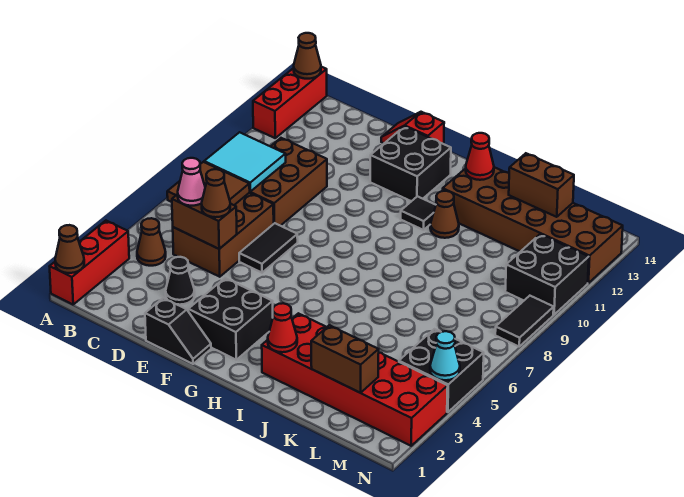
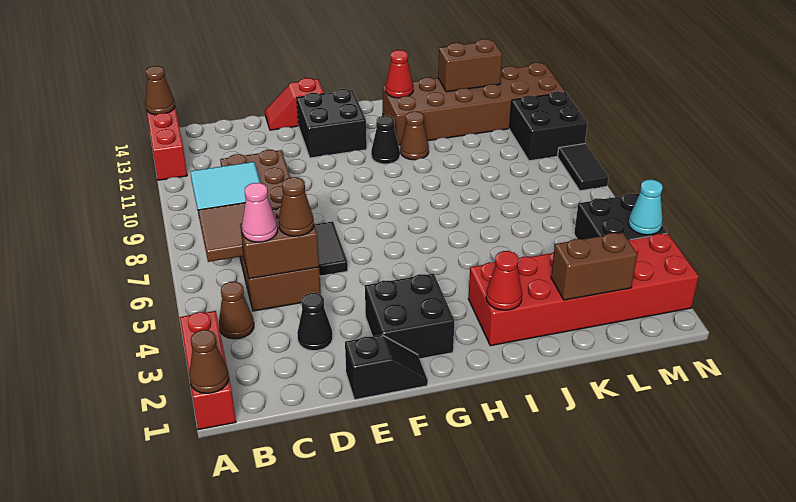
black 1x1 tile [401,196,436,230] -> black 1x1 cone [371,116,400,164]

